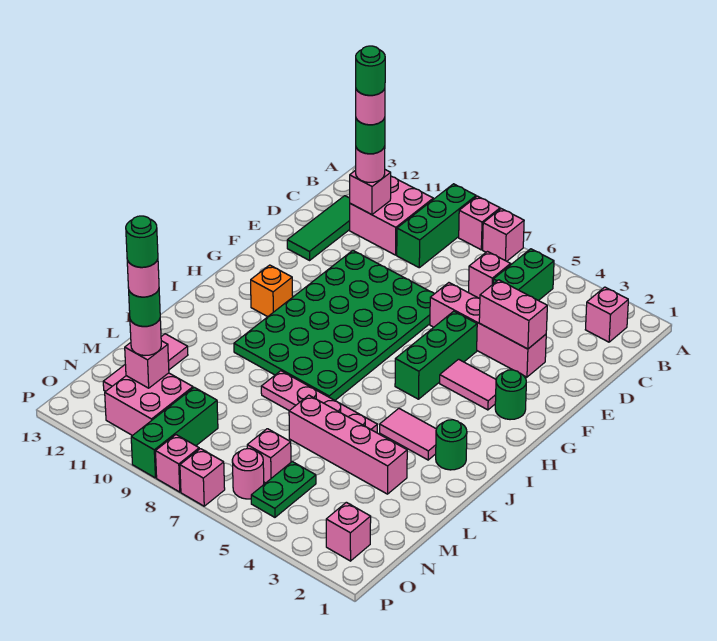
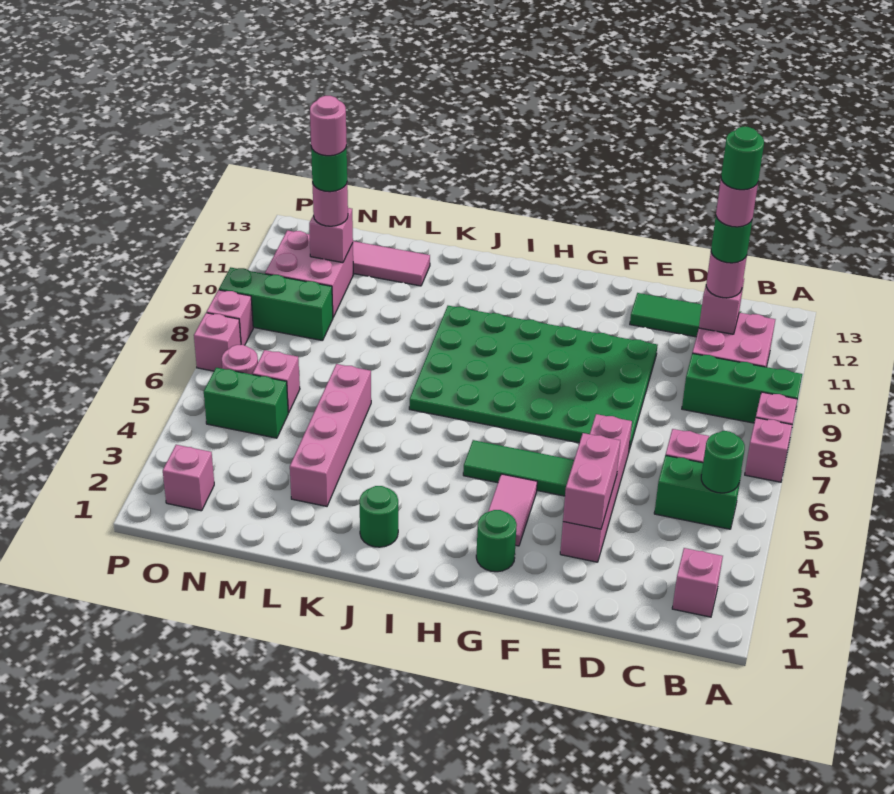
green 1x3 brick [395,311,477,399] -> green 1x3 tile [463,440,574,496]
orange 1x1 brick [251,265,293,317] -> none
pink 1x2 tile [380,409,436,460] -> none
pink 1x4 plate [261,371,377,433] -> none
green 1x2 plate [251,462,316,517] -> green 1x2 brick [204,368,288,438]
green 1x1 round brick [126,216,158,267] -> green 1x1 round brick moved to [701,431,745,493]

